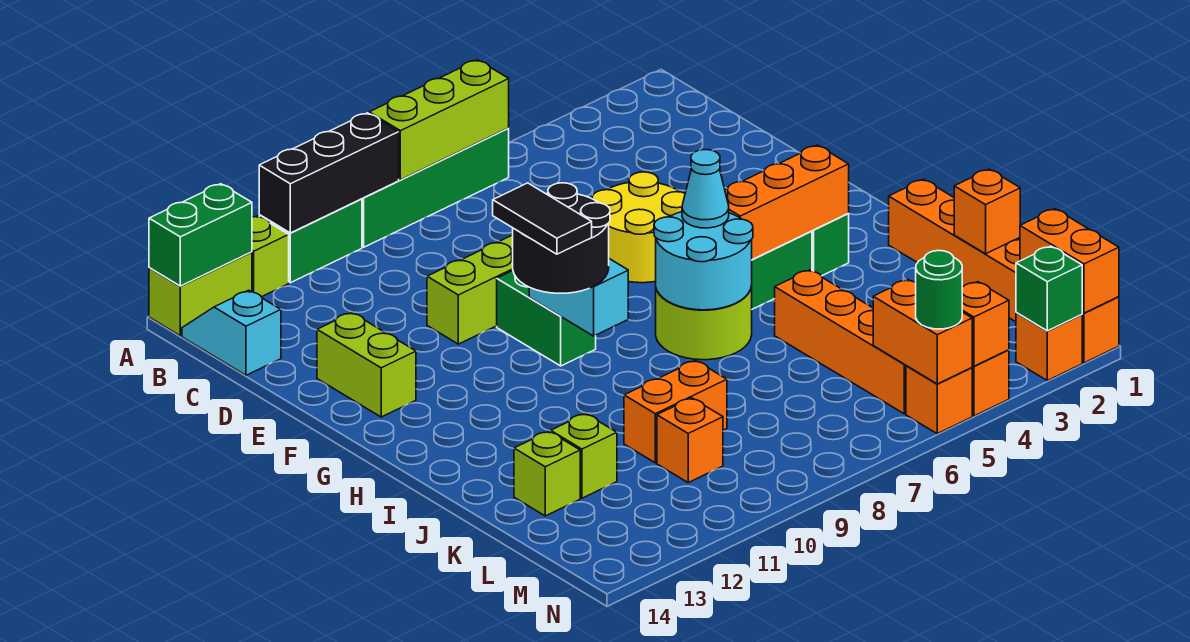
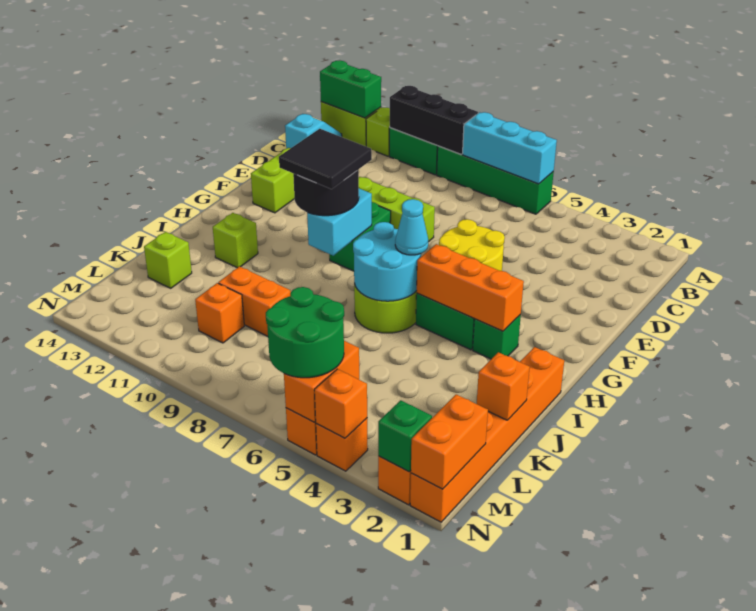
lime 1x3 brick [369,60,509,180] -> cyan 1x3 brick [463,112,557,184]
black 1x2 tile [493,183,592,254] -> black 2x2 tile [279,129,372,189]
orange 1x4 brick [775,270,906,414] -> none
lime 1x1 brick [551,414,617,498] -> lime 1x1 brick moved to [213,213,258,268]
green 1x1 round brick [916,251,962,329] -> green 2x2 round brick [266,287,344,378]

